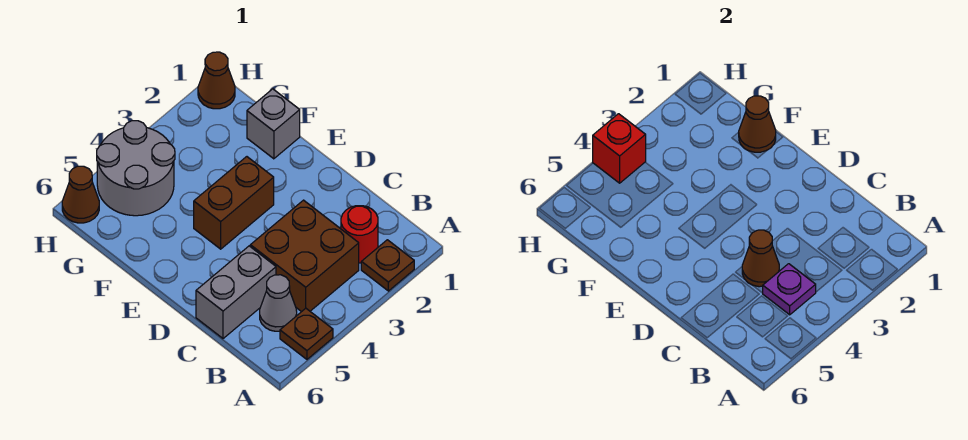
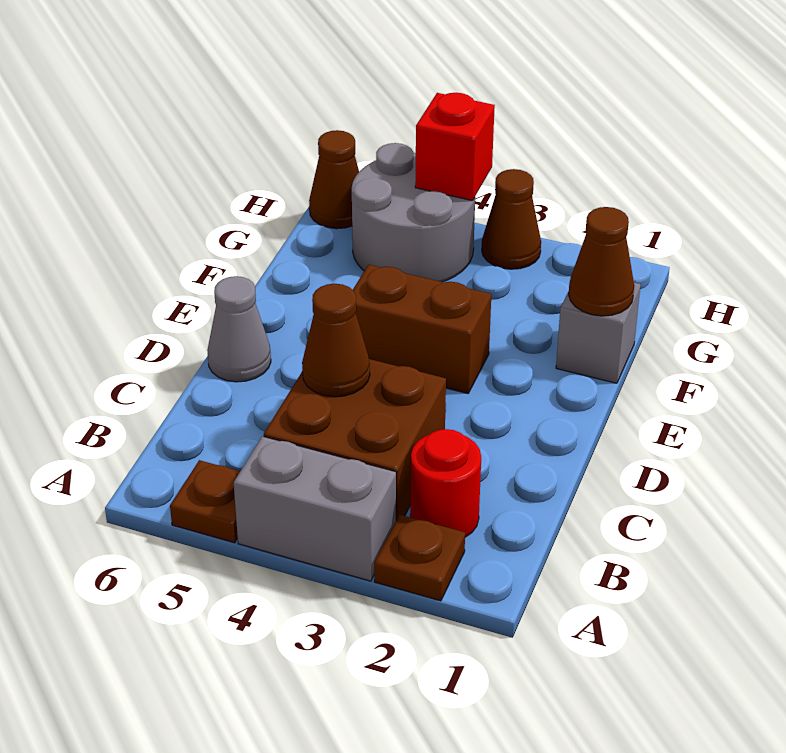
purple 1x1 plate [763,264,816,315] -> none
grey 1x1 cone [260,275,297,331] -> grey 1x1 cone moved to [207,276,271,382]
grey 1x2 brick [196,246,276,339] -> grey 1x2 brick moved to [234,436,396,581]
brown 1x1 cone [198,52,235,109] -> brown 1x1 cone moved to [482,169,541,269]

